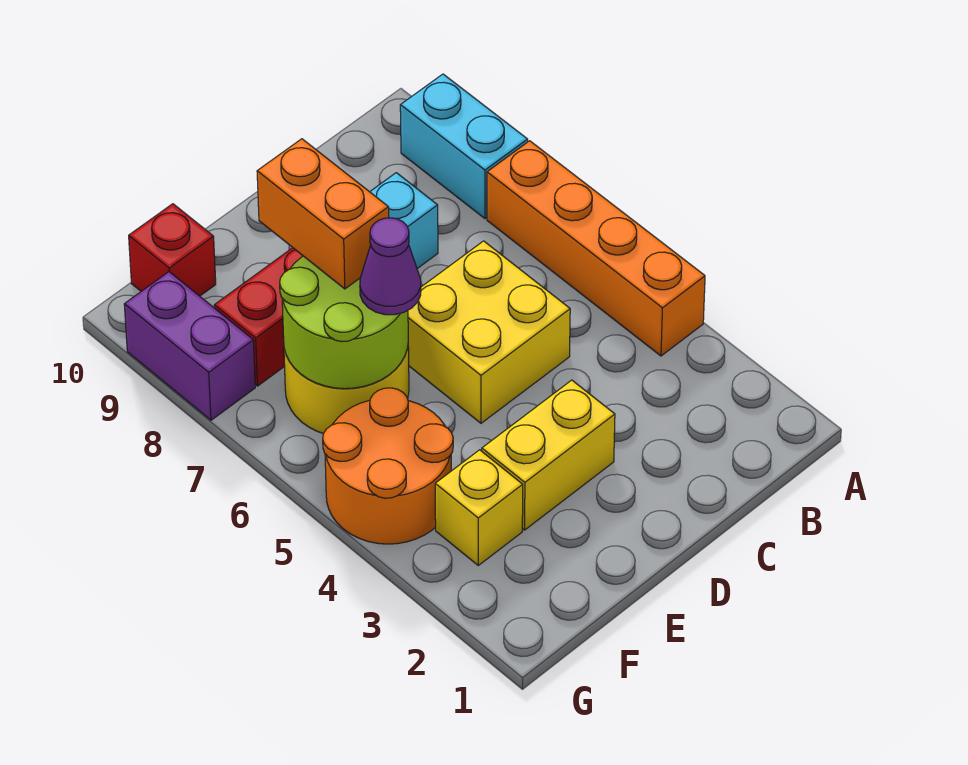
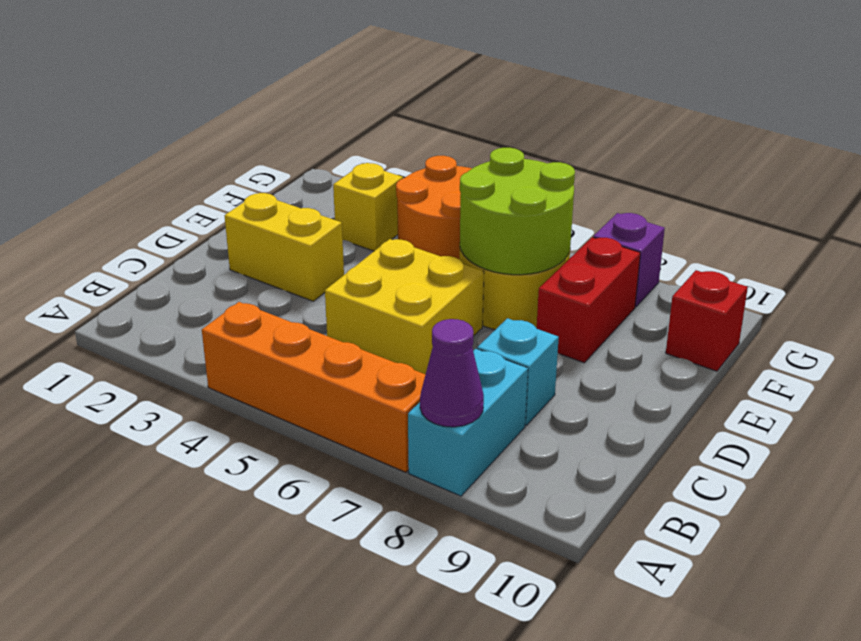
cyan 1x2 brick [400,74,528,218] -> cyan 1x2 brick turned to [408,349,528,496]
yellow 1x2 brick [482,380,615,530] -> yellow 1x2 brick turned to [225,193,344,301]
purple 1x1 cone [360,218,421,315] -> purple 1x1 cone moved to [420,319,484,427]
orange 1x2 brick [257,139,389,289] -> none
purple 1x2 brick [124,272,255,420] -> purple 1x1 brick [593,213,665,307]

